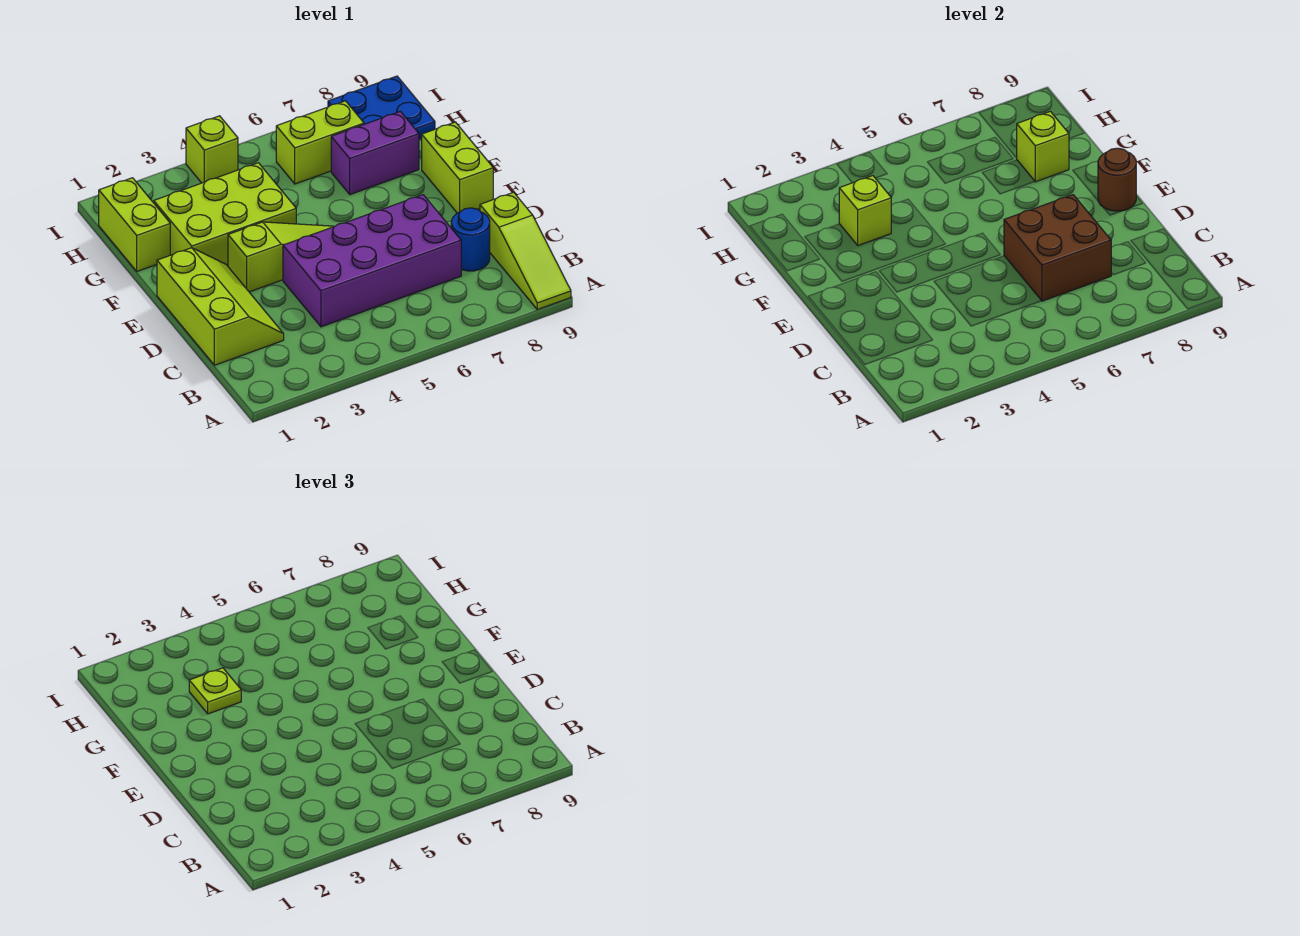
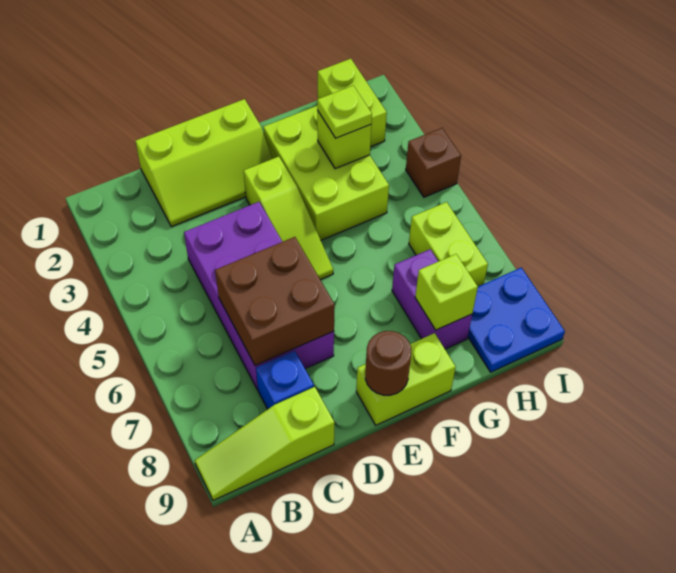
blue 1x1 round brick [451,208,490,271] -> blue 1x1 brick [256,351,314,409]
lime 1x2 brick [99,178,170,271] -> lime 1x2 brick turned to [318,59,387,147]
lime 1x1 brick [186,116,238,183] -> brown 1x1 brick [406,128,461,197]

